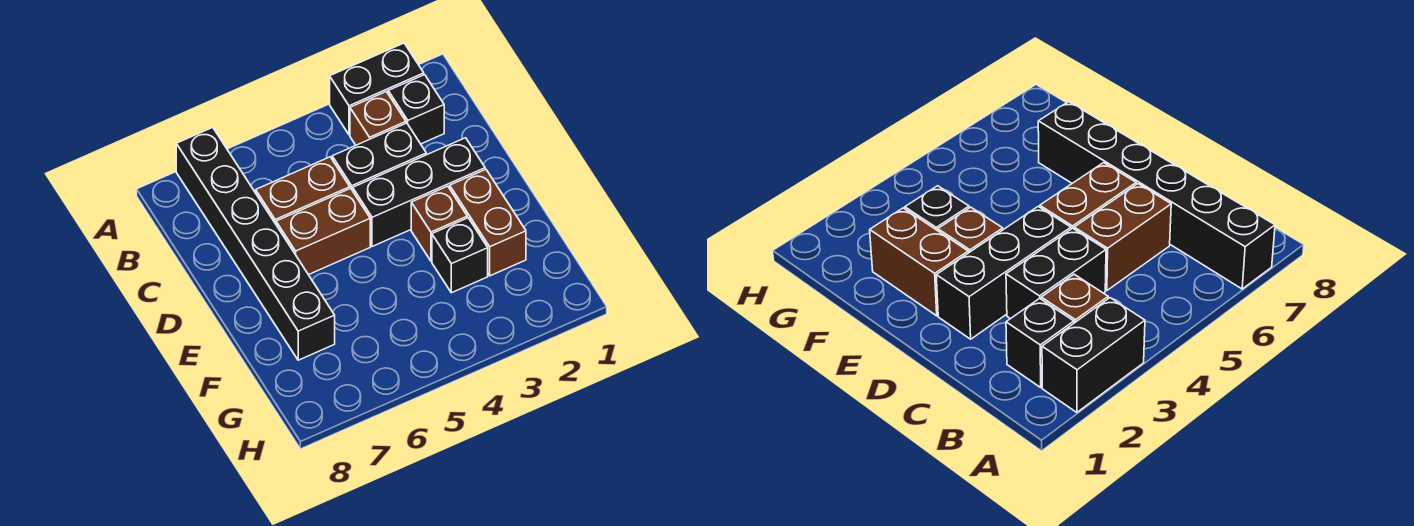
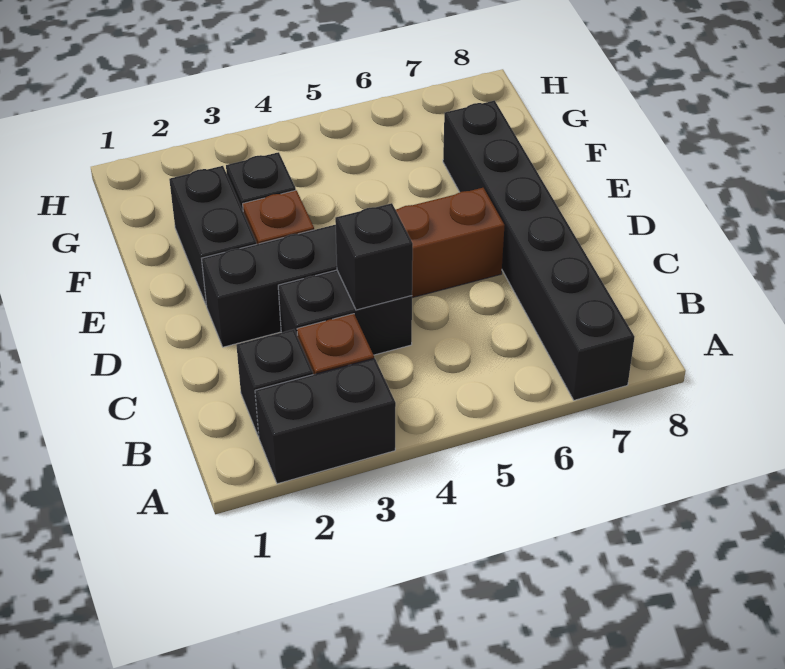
none -> black 1x1 brick [335,203,413,310]
brown 1x2 brick [256,157,350,224] -> none
brown 1x2 brick [450,169,526,276] -> black 1x2 brick [169,166,256,304]

